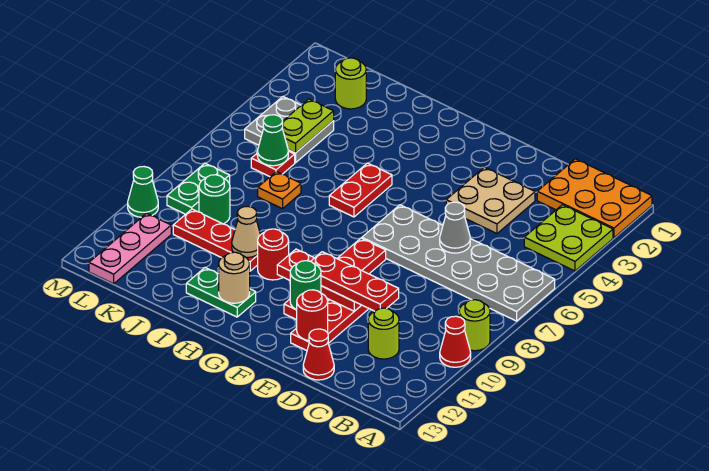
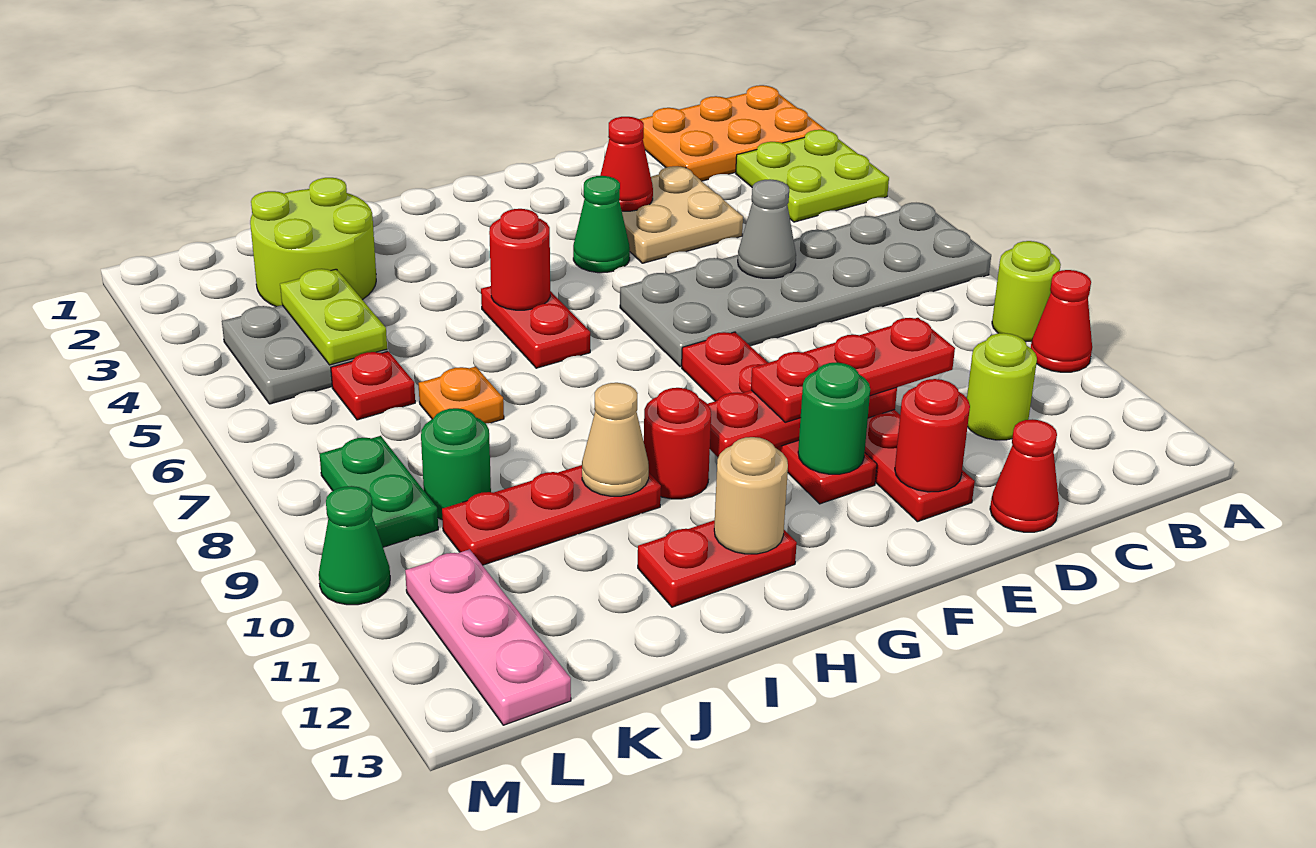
none -> red 1x1 cone [600,117,653,211]
none -> red 1x1 round brick [489,209,550,310]
green 1x2 plate [186,267,256,317] -> red 1x2 plate [638,520,797,607]
lime 1x1 round brick [335,58,366,109] -> lime 2x2 round brick [250,178,376,307]
green 1x1 cone [257,115,288,166] -> green 1x1 cone moved to [573,176,630,273]

